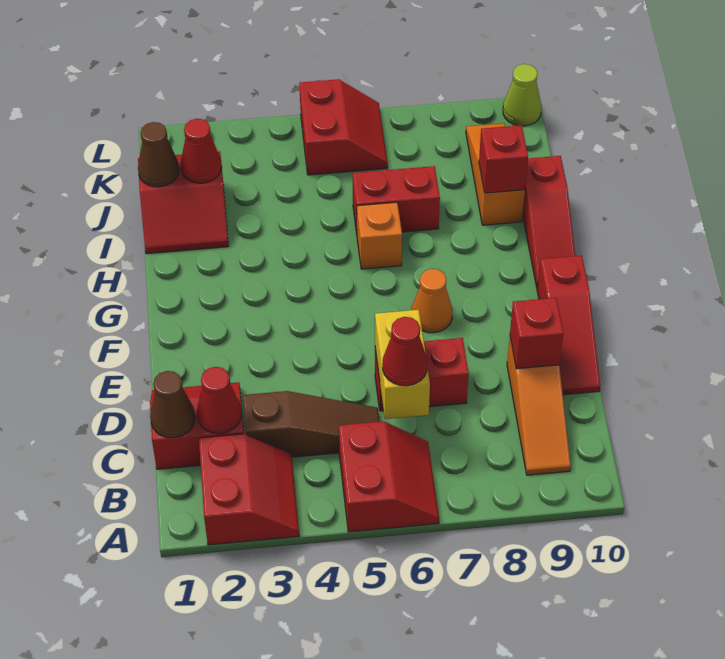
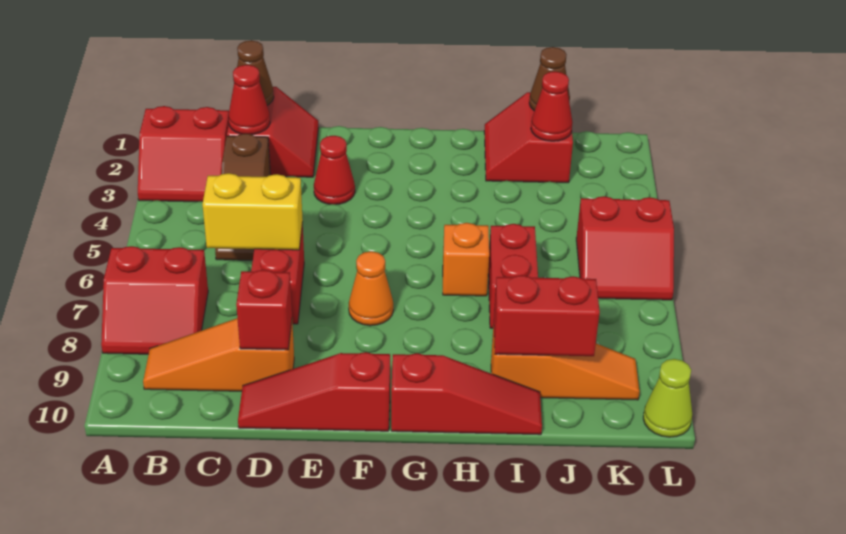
red 2x2 slope [339,421,439,532] -> red 2x2 slope moved to [101,246,208,354]
red 1x1 cone [383,317,427,386] -> red 1x1 cone moved to [314,136,355,205]
red 1x3 slope [523,156,575,287] -> red 1x3 slope turned to [391,353,542,435]
red 1x1 brick [479,125,528,193] -> red 1x2 brick [494,275,600,356]

